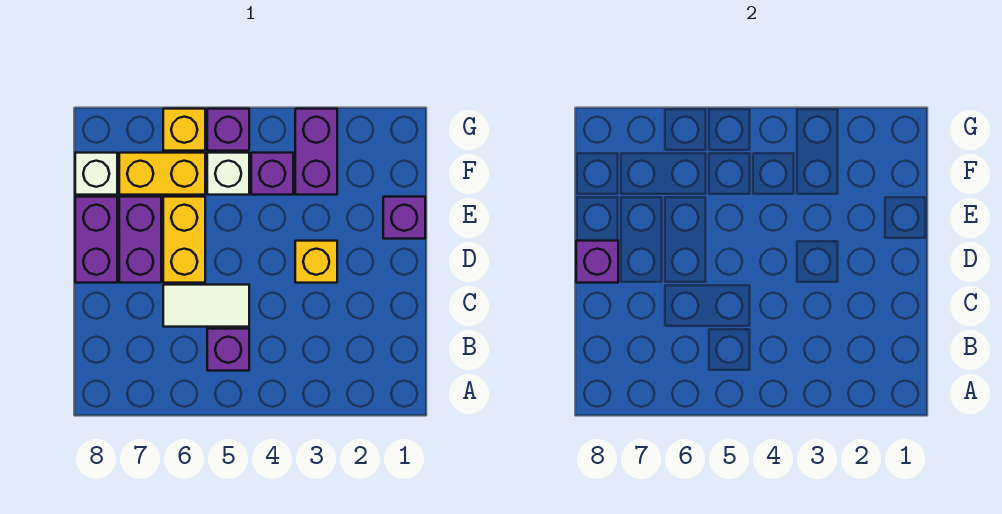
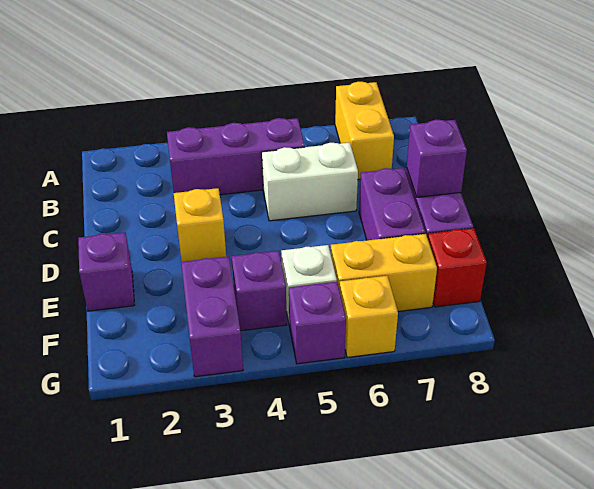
purple 1x1 brick [207,329,249,371] -> purple 1x3 brick [167,118,305,195]
white 1x2 tile [163,285,249,327] -> white 1x2 brick [262,142,358,221]
yellow 1x2 brick [163,197,205,283] -> yellow 1x2 brick moved to [335,82,394,180]
white 1x1 brick [75,153,117,195] -> red 1x1 brick [428,228,487,307]

